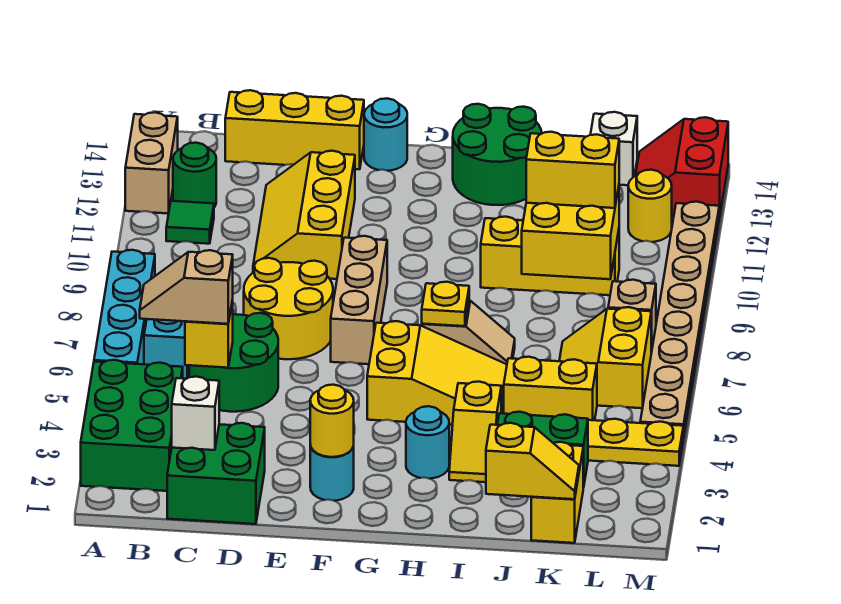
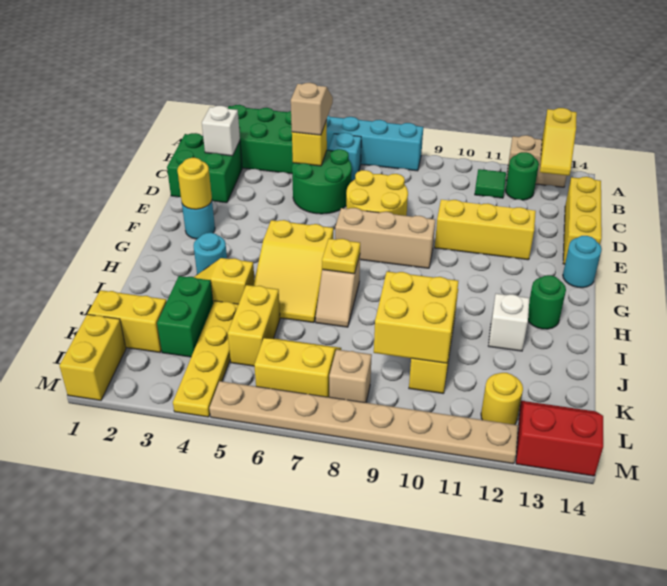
green 2x2 round brick [453,104,542,205] -> green 1x1 round brick [528,275,566,329]
yellow 1x2 slope [486,423,579,499] -> yellow 1x2 slope moved to [540,108,577,176]
yellow 1x2 brick [526,132,619,208] -> yellow 1x2 brick moved to [59,314,126,400]
white 1x1 brick [590,112,637,185] -> white 1x1 brick moved to [488,294,530,351]

